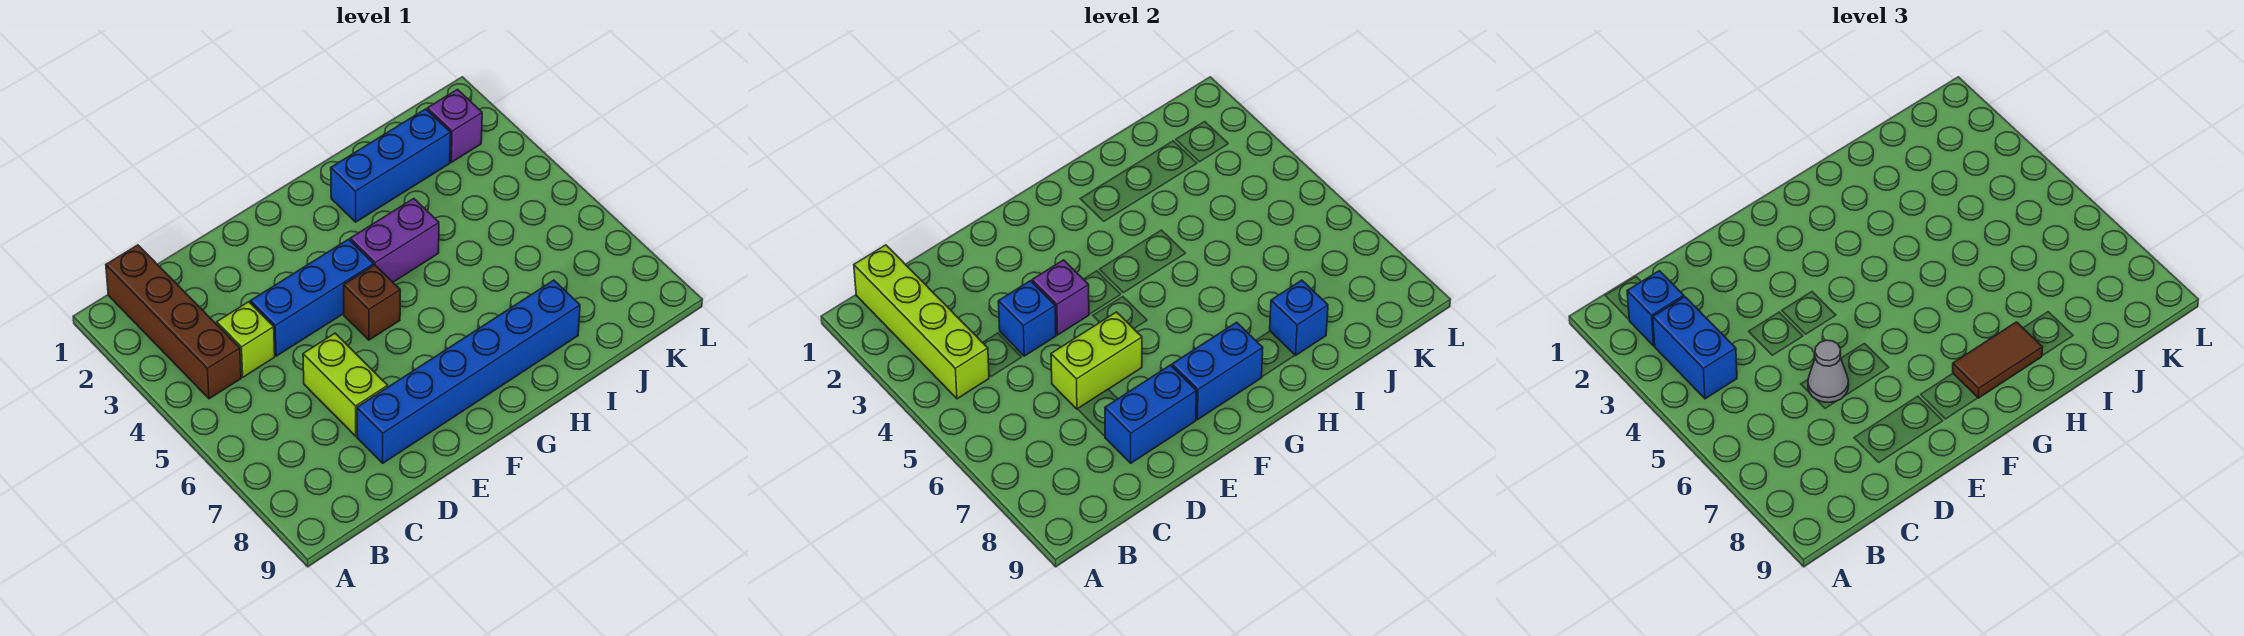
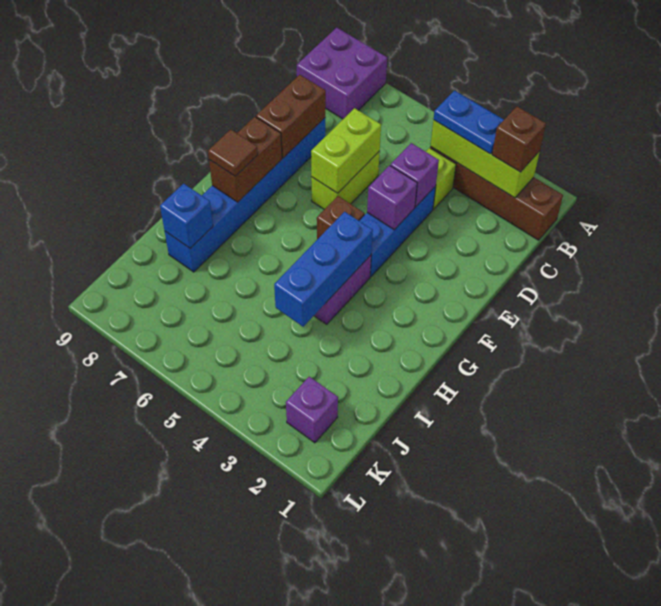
none -> purple 2x2 brick [297,28,387,119]
lime 1x4 brick [854,245,989,399] -> lime 1x3 brick [431,120,540,198]
blue 1x1 brick [1627,271,1684,346] -> brown 1x1 brick [492,107,546,172]
blue 1x2 brick [1653,297,1737,399] -> blue 1x2 plate [434,91,504,154]
blue 1x1 brick [998,281,1056,356] -> purple 1x1 brick [390,143,439,207]
lime 1x2 brick [303,333,388,436] -> lime 1x2 brick turned to [311,151,380,209]
grey 1x1 cone [1808,340,1849,403] -> none
blue 1x2 brick [1105,365,1196,463] -> brown 1x2 brick [256,75,326,158]
blue 1x2 brick [1172,322,1263,420] -> brown 1x2 brick [209,117,282,202]
brown 1x2 tile [1953,322,2042,398] -> brown 1x1 tile [208,129,258,176]
blue 1x3 brick [331,109,451,222] -> blue 1x3 brick moved to [274,212,373,327]

